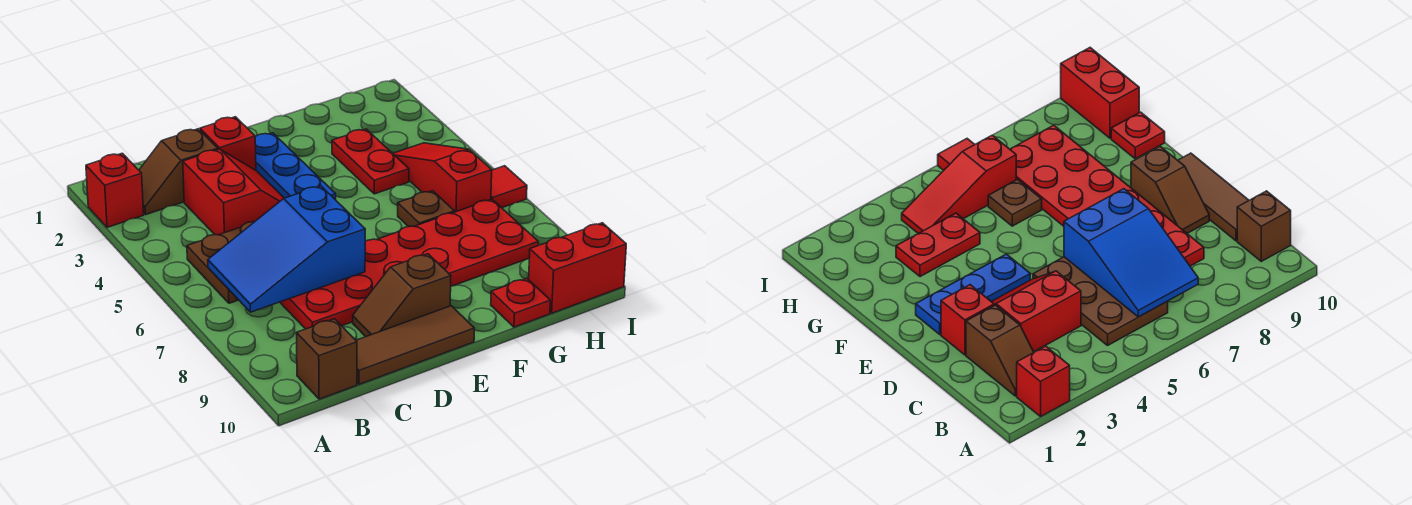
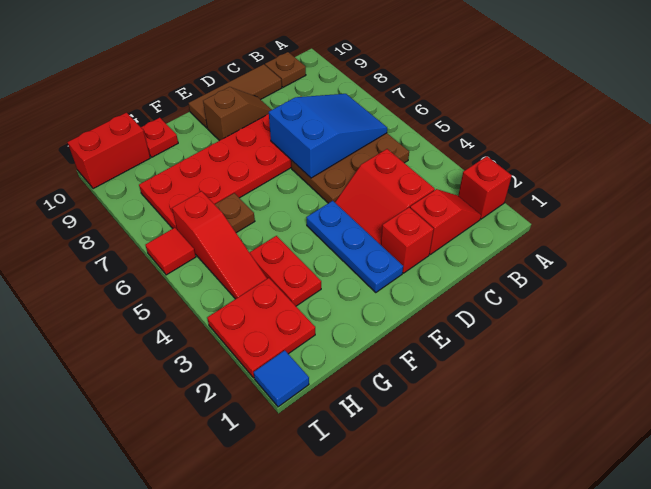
brown 1x2 slope [139,129,218,215] -> red 1x2 slope [410,189,481,254]
brown 1x1 brick [296,319,357,399] -> brown 1x1 plate [265,52,306,87]
none -> red 2x2 plate [207,278,315,378]
none -> blue 1x1 tile [254,350,309,407]

